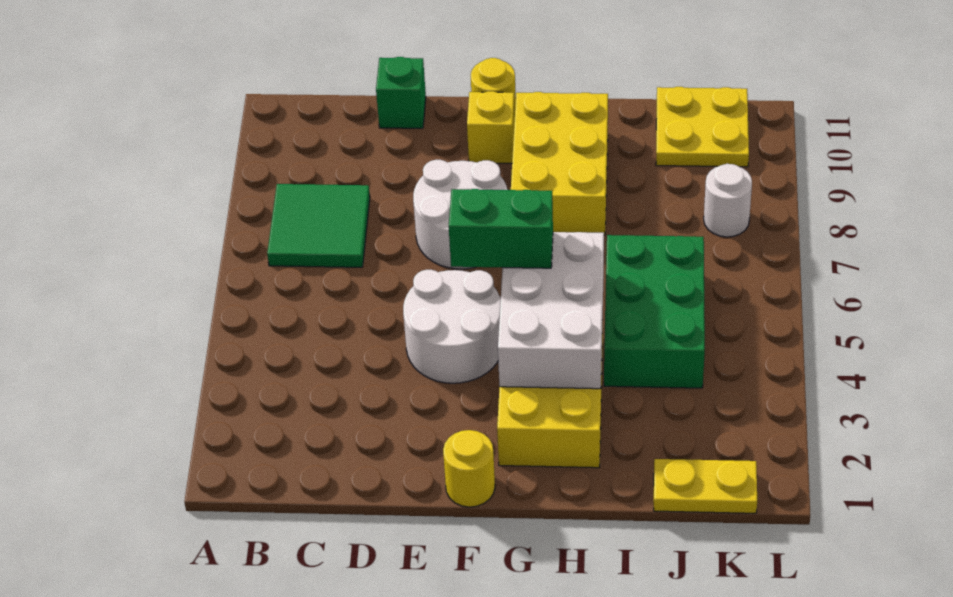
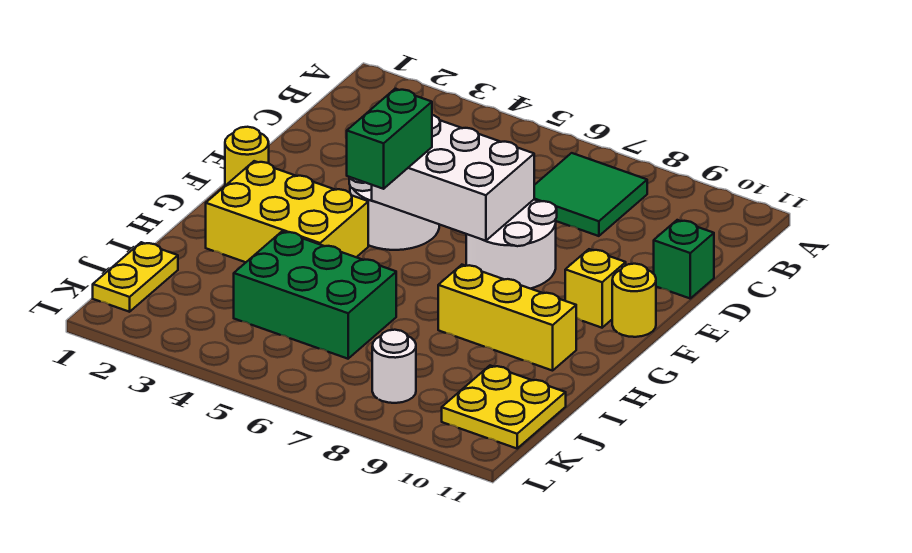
white 2x3 brick [498,232,604,389] -> white 2x3 brick moved to [372,115,534,241]
yellow 2x3 brick [511,92,608,235] -> yellow 1x3 brick [438,265,576,371]

